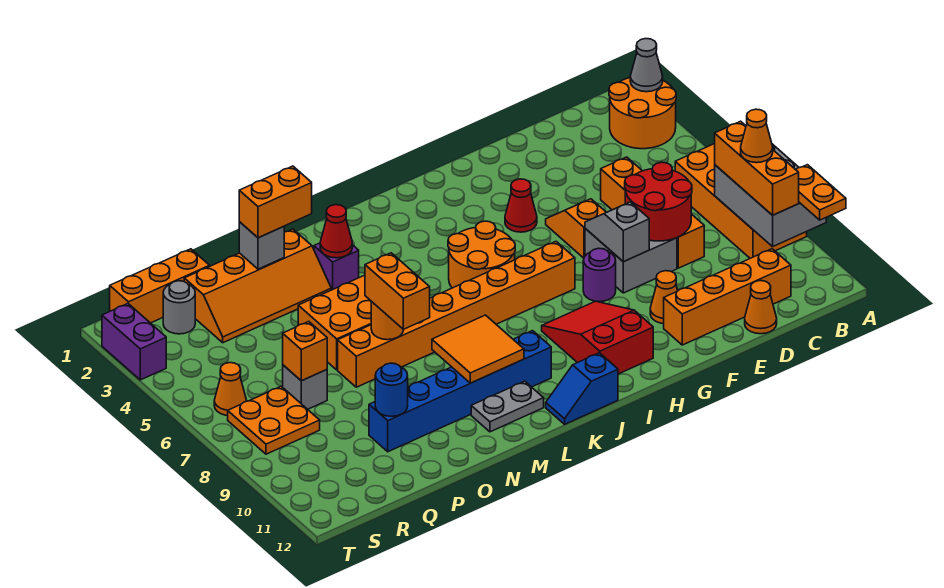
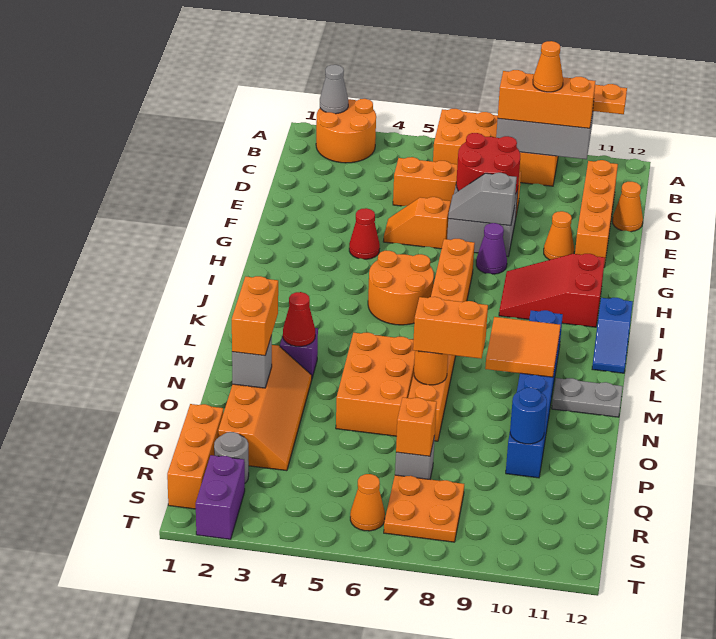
purple 1x1 round brick [583,248,616,302] -> purple 1x1 cone [476,223,507,274]
grey 1x2 plate [471,381,544,432] -> grey 1x2 plate turned to [552,378,623,417]
purple 1x2 brick [102,304,166,380] -> purple 1x2 brick turned to [196,455,245,539]

